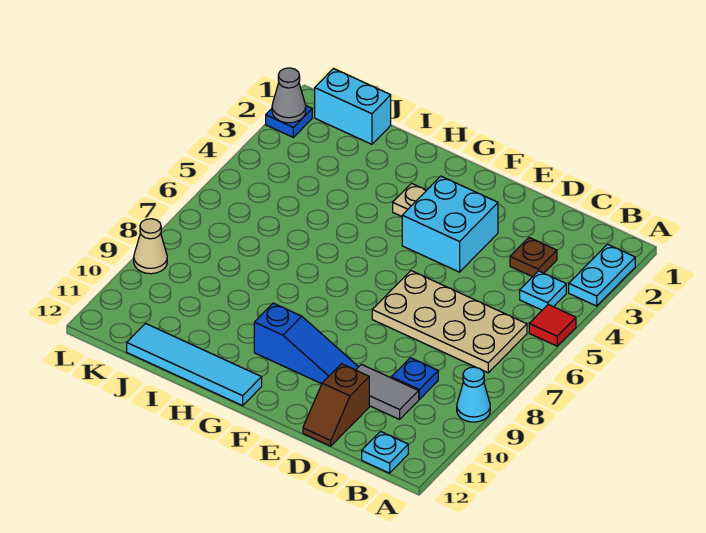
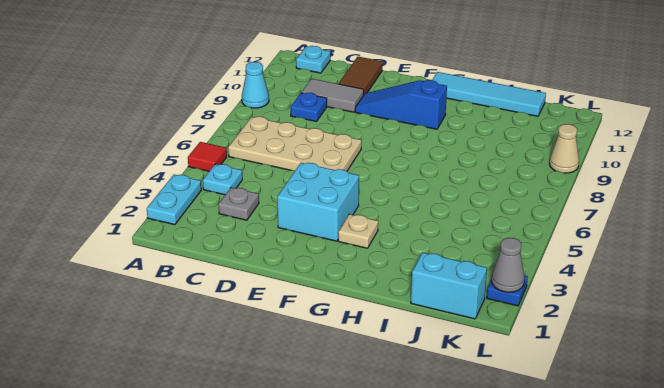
brown 1x1 plate [510,238,557,277] -> grey 1x1 plate [219,187,259,220]
brown 1x2 slope [303,364,369,446] -> brown 1x2 tile [339,57,383,94]

